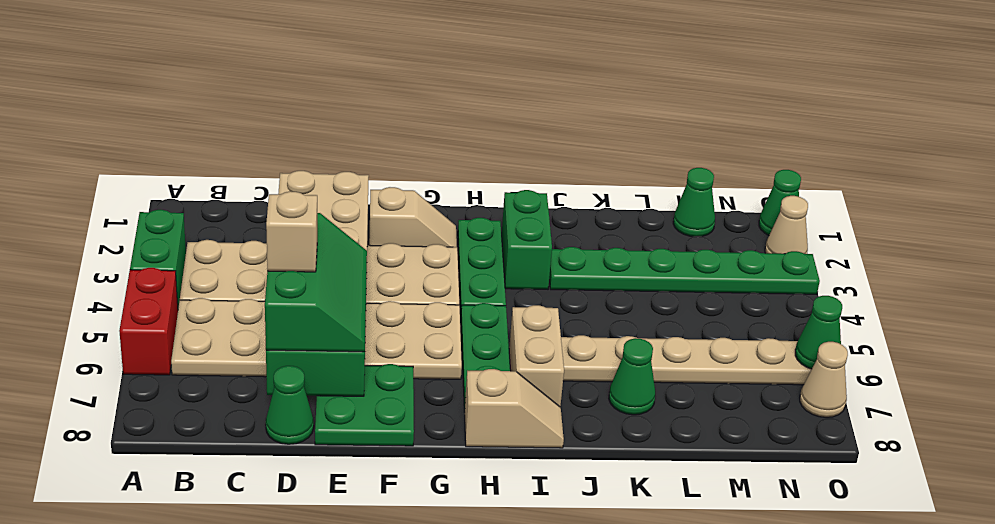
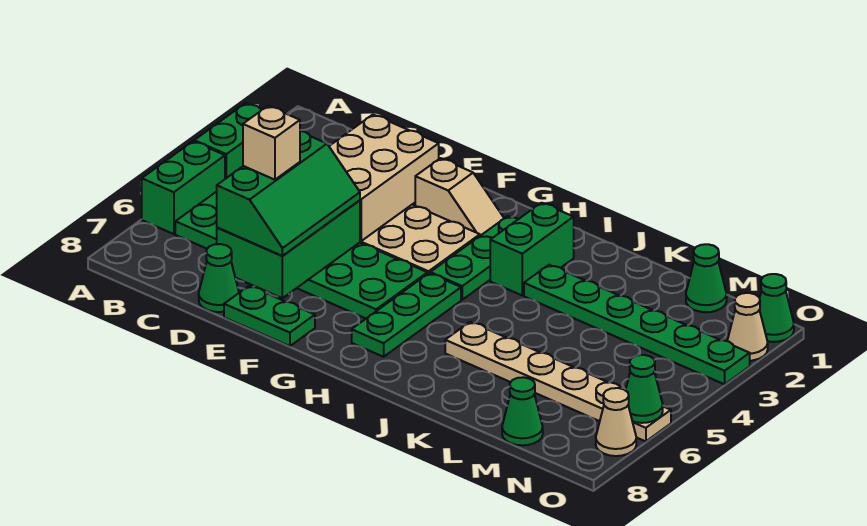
red 1x2 brick [119,268,178,375] -> green 1x2 brick [142,141,225,234]
tan 2x6 plate [171,298,462,379] -> green 2x6 plate [175,192,427,318]
green 2x2 plate [315,364,414,446] -> green 1x2 plate [224,286,315,346]
tan 1x2 slope [464,369,564,448] -> none
tan 1x2 brick [509,305,564,406] -> none
green 1x1 cone [609,338,655,415] -> green 1x1 cone moved to [502,377,543,445]

